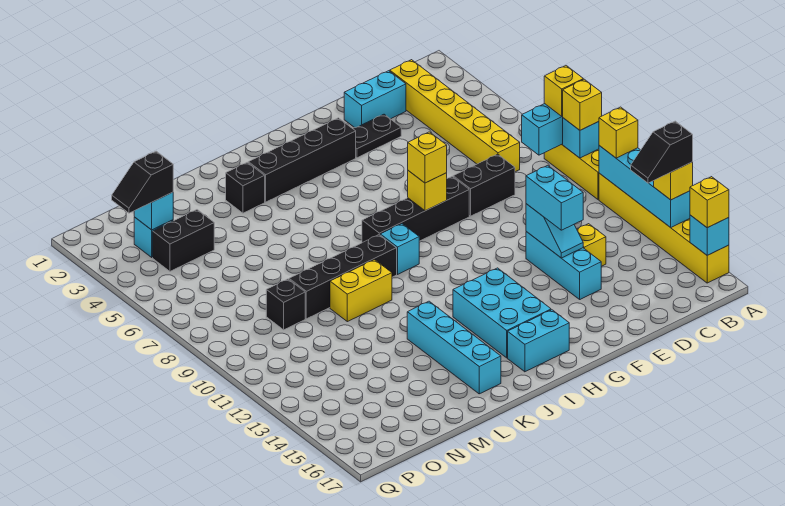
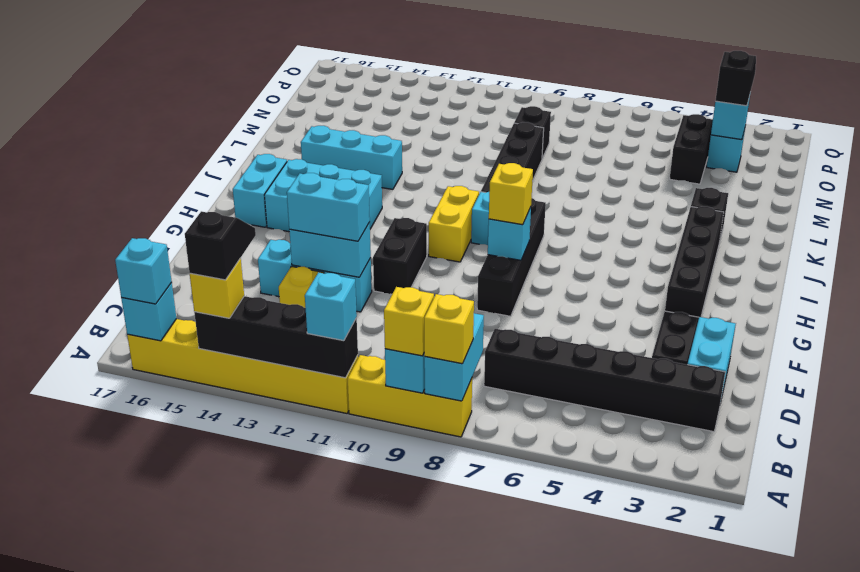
cyan 1x4 brick [599,146,690,227] -> black 1x4 brick [194,296,358,378]
yellow 1x1 brick [599,107,638,158] -> cyan 1x1 brick [305,272,357,341]
yellow 1x1 brick [690,177,729,228] -> cyan 1x1 brick [115,238,172,304]
yellow 1x6 brick [390,60,520,172] -> black 1x6 brick [484,329,725,432]
black 1x2 brick [453,154,515,216] -> black 1x2 brick moved to [373,218,427,294]
cyan 1x2 slope [526,204,583,258] -> cyan 1x2 brick [289,222,371,277]
yellow 1x1 brick [408,171,447,211] -> cyan 1x1 brick [488,207,531,260]
yellow 1x2 brick [330,260,392,322] -> yellow 1x2 brick moved to [429,186,479,262]
cyan 1x4 brick [407,301,501,394] -> cyan 1x3 brick [301,126,402,189]

